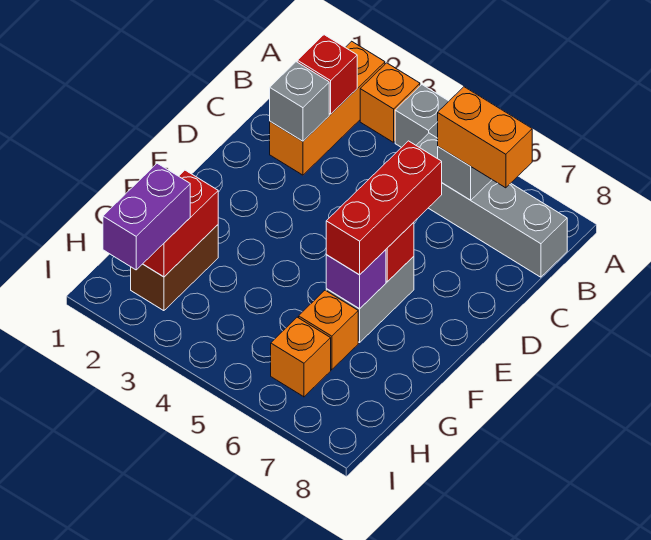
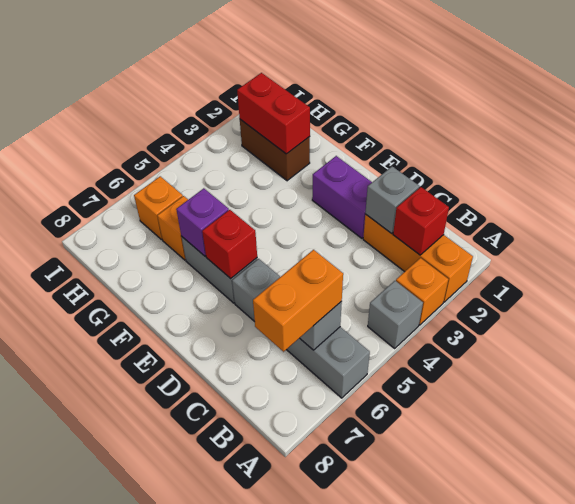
grey 1x4 brick [416,133,567,277] -> grey 1x4 brick turned to [232,259,370,398]
red 1x3 brick [326,141,442,275] -> none
purple 1x2 brick [103,163,190,270] -> purple 1x2 brick moved to [312,156,372,238]

